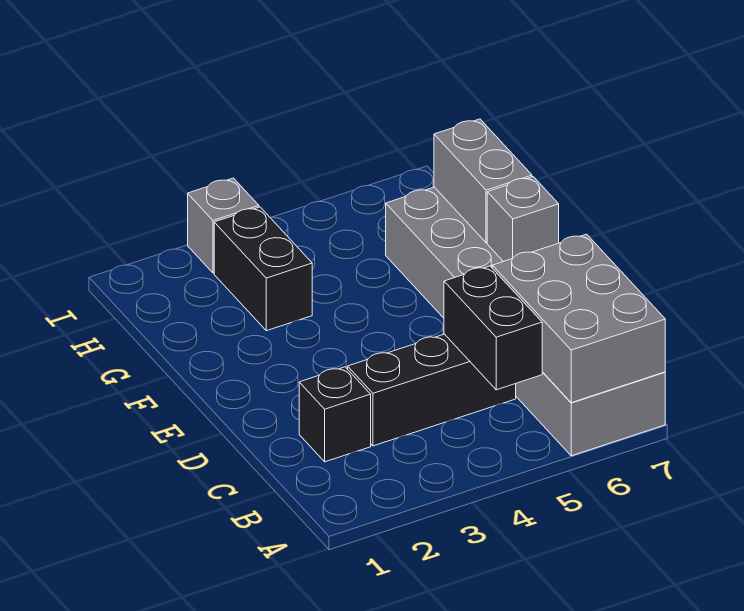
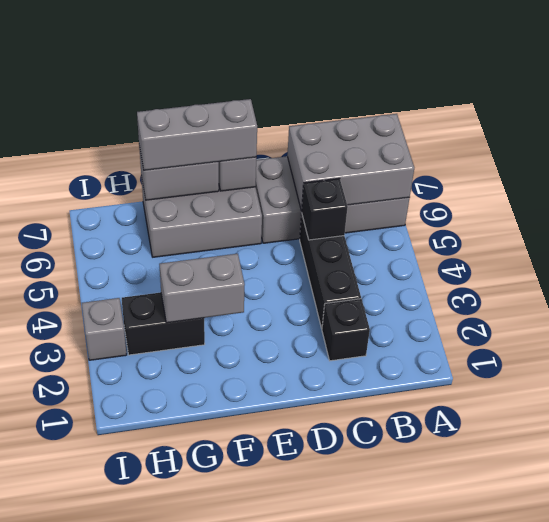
black 1x2 brick [444,266,542,390] -> black 1x1 brick [301,178,348,240]
none -> grey 1x3 brick [137,99,257,170]
none -> grey 1x2 brick [159,254,245,323]

